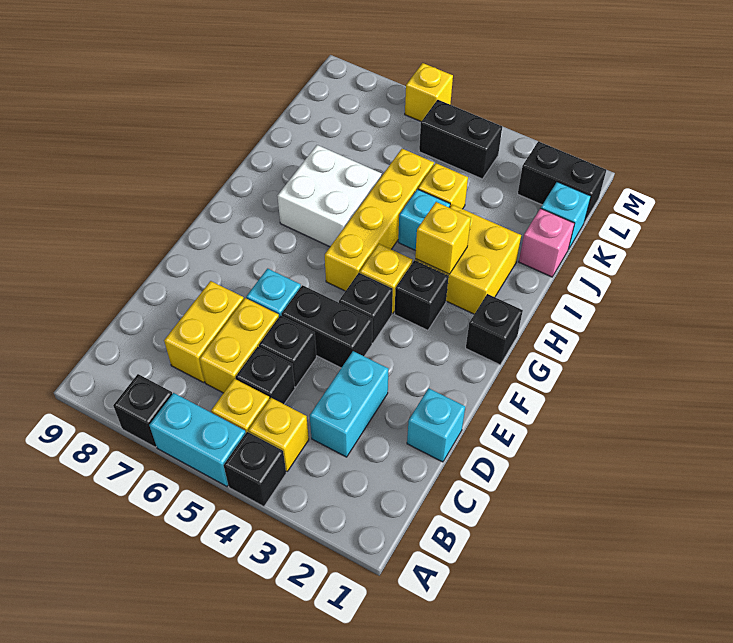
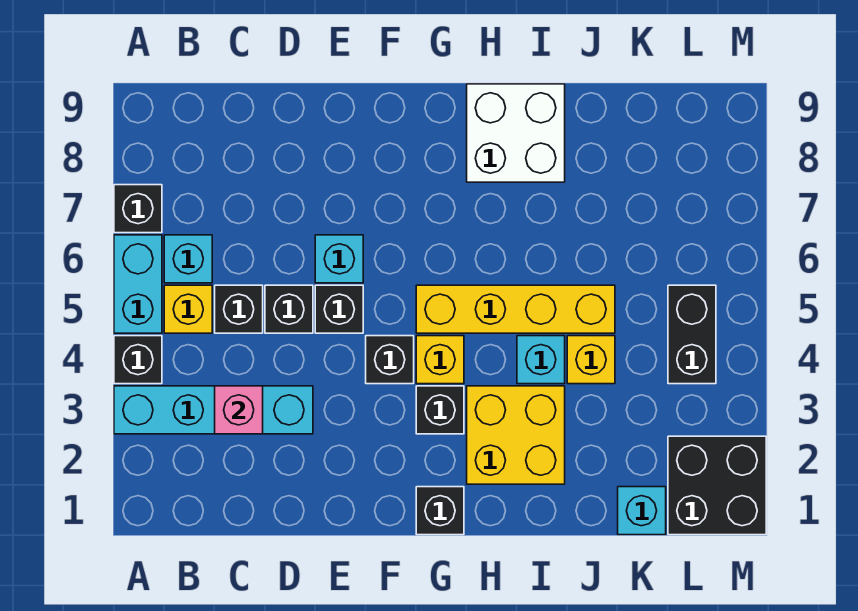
yellow 1x1 brick [248,398,309,471] -> none
cyan 1x2 brick [310,351,388,457] -> cyan 1x4 brick [114,386,313,434]
yellow 1x2 brick [200,298,279,393] -> none
yellow 1x2 brick [164,281,244,382] -> none
cyan 1x1 brick [407,388,465,462] -> cyan 1x1 brick moved to [164,235,212,283]
black 1x2 brick [282,285,372,368] -> black 1x1 brick [315,285,363,333]
yellow 1x1 brick [415,202,471,274] -> none
white 2x2 brick [277,145,382,247] -> white 2x2 brick moved to [467,84,565,182]
pink 1x1 brick [519,208,575,277] -> pink 1x1 brick moved to [215,386,263,434]
black 1x2 brick [518,141,606,223] -> black 2x2 brick [668,436,766,535]
yellow 1x1 brick [405,63,453,121] -> none

